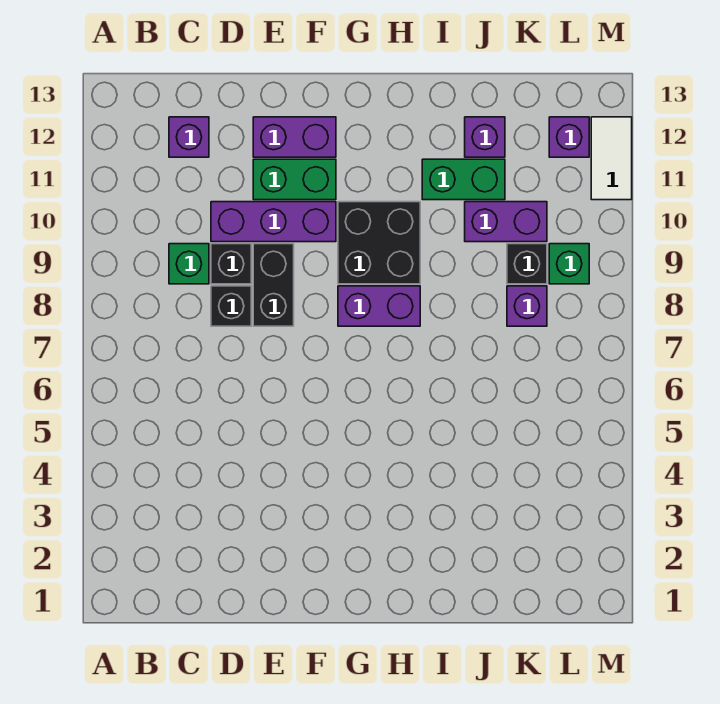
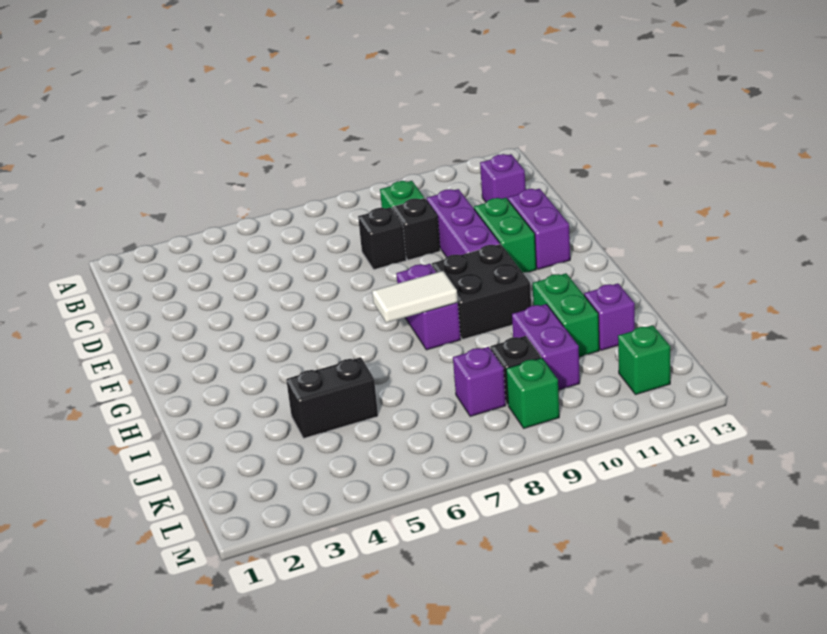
black 1x2 brick [253,244,294,326] -> black 1x2 brick moved to [286,357,378,438]
purple 1x1 brick [549,117,589,157] -> green 1x1 brick [618,325,670,395]
white 1x2 tile [591,117,632,200] -> white 1x2 tile moved to [372,271,458,323]

